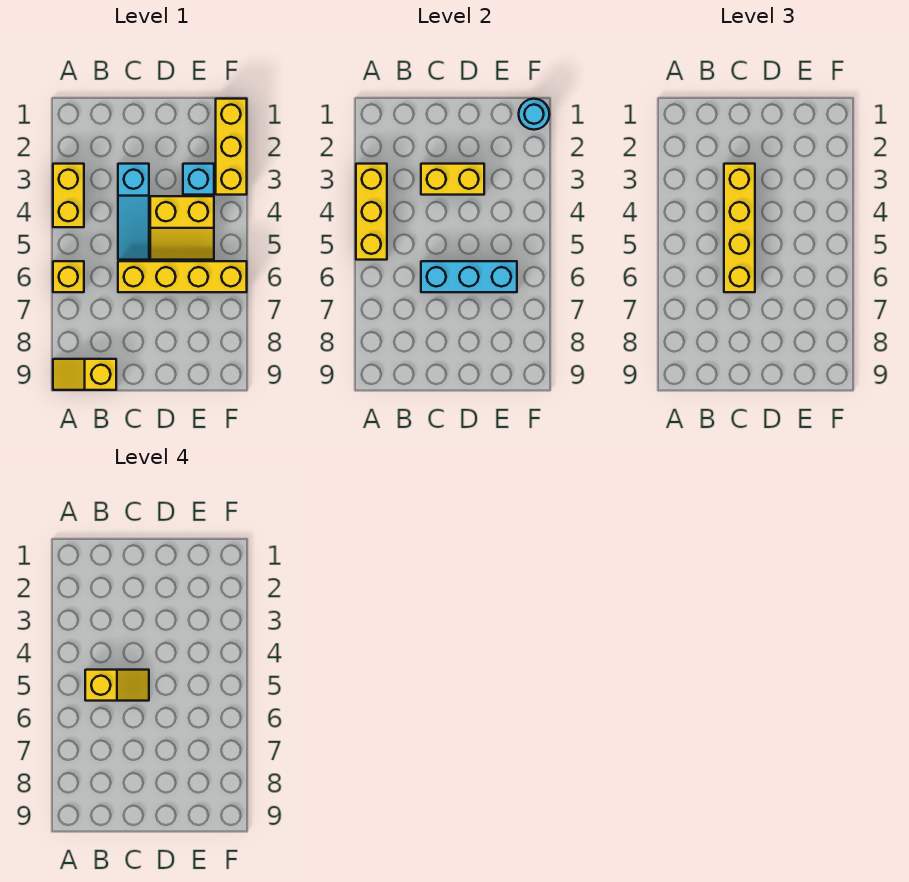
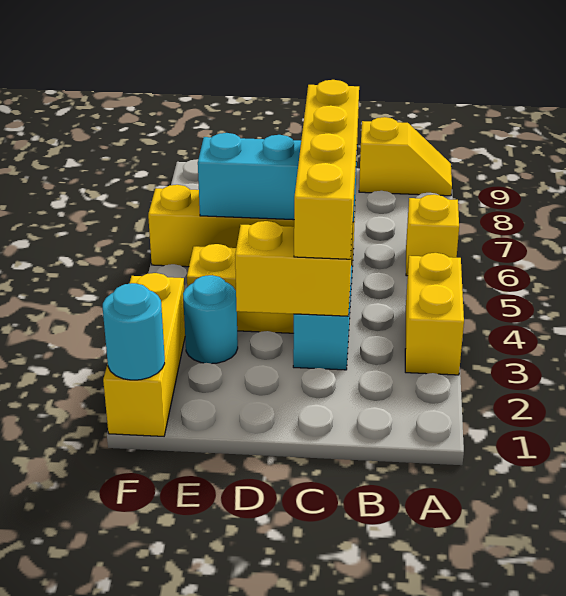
yellow 1x3 brick [356,164,387,260] -> none
yellow 1x2 slope [85,670,149,701] -> none
cyan 1x1 brick [183,164,214,195] -> cyan 1x1 round brick [183,275,238,364]

